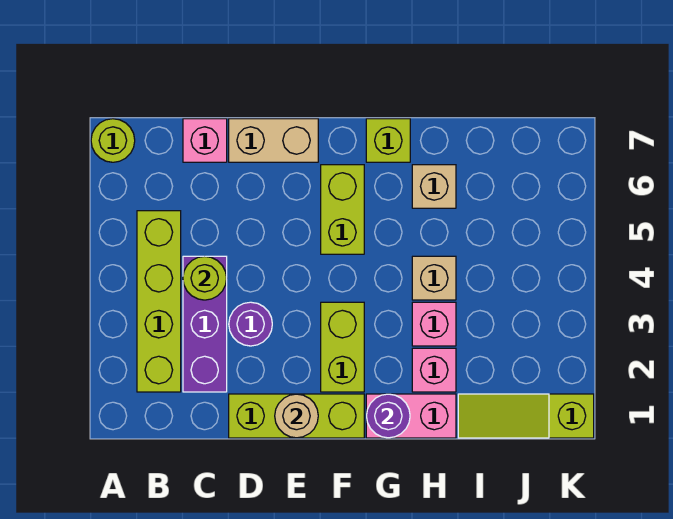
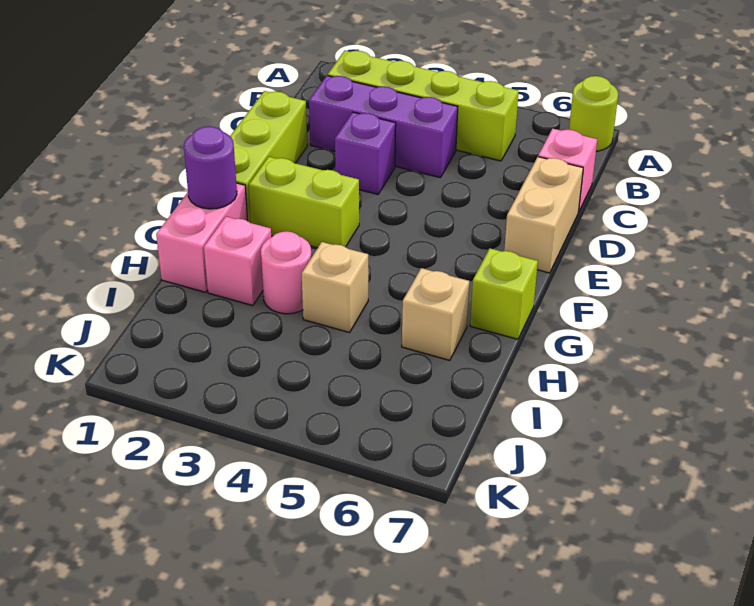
lime 1x1 round brick [183,256,227,300] -> none
purple 1x1 round brick [229,302,272,346] -> purple 1x1 brick [335,112,396,195]
tan 1x1 round brick [275,394,318,438] -> none
lime 1x2 brick [321,165,364,254] -> none
pink 1x1 brick [412,302,456,346] -> pink 1x1 round brick [261,231,311,314]
lime 1x3 slope [458,394,594,438] -> none

